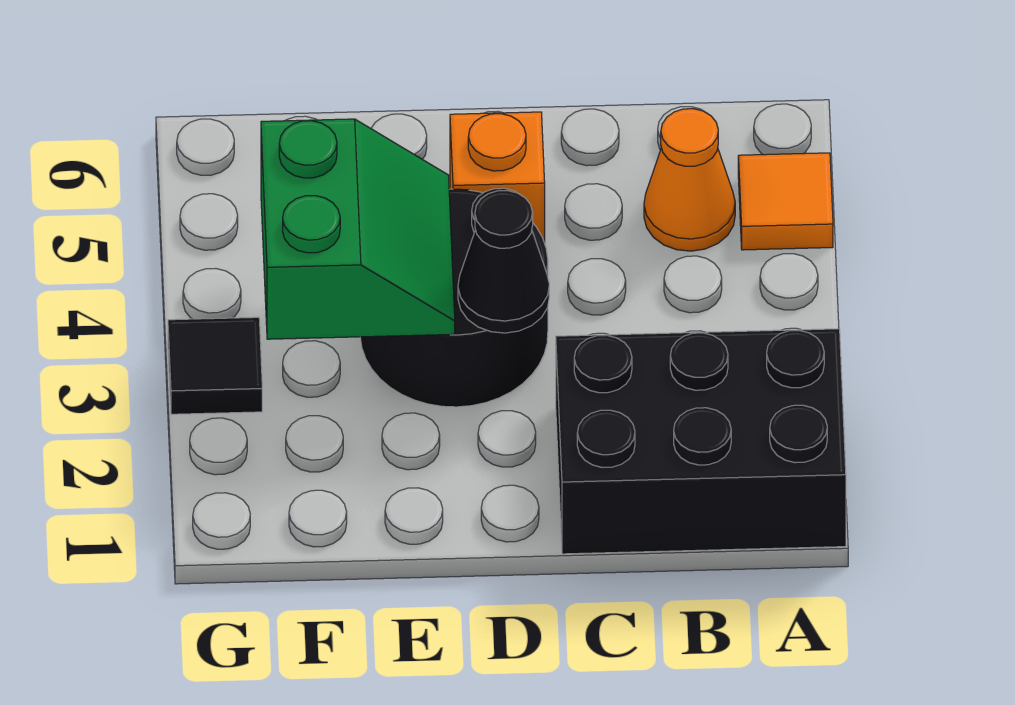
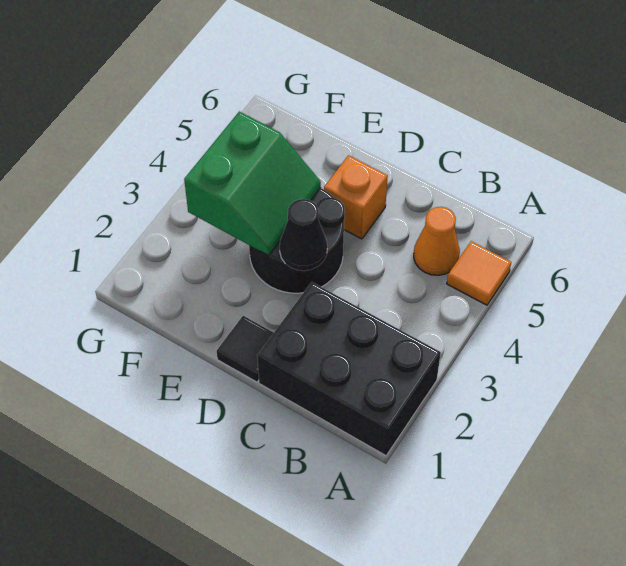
black 1x1 tile [168,317,262,414] -> black 1x1 tile moved to [217,316,274,382]

